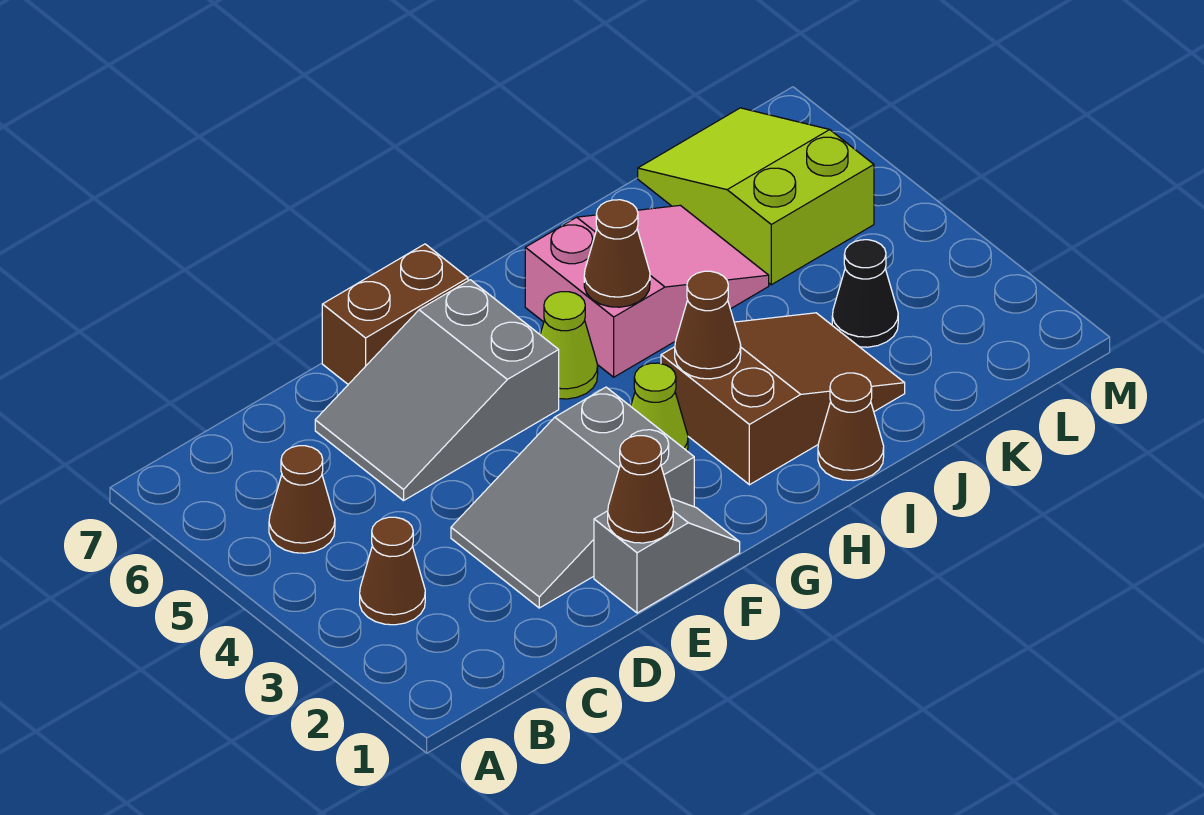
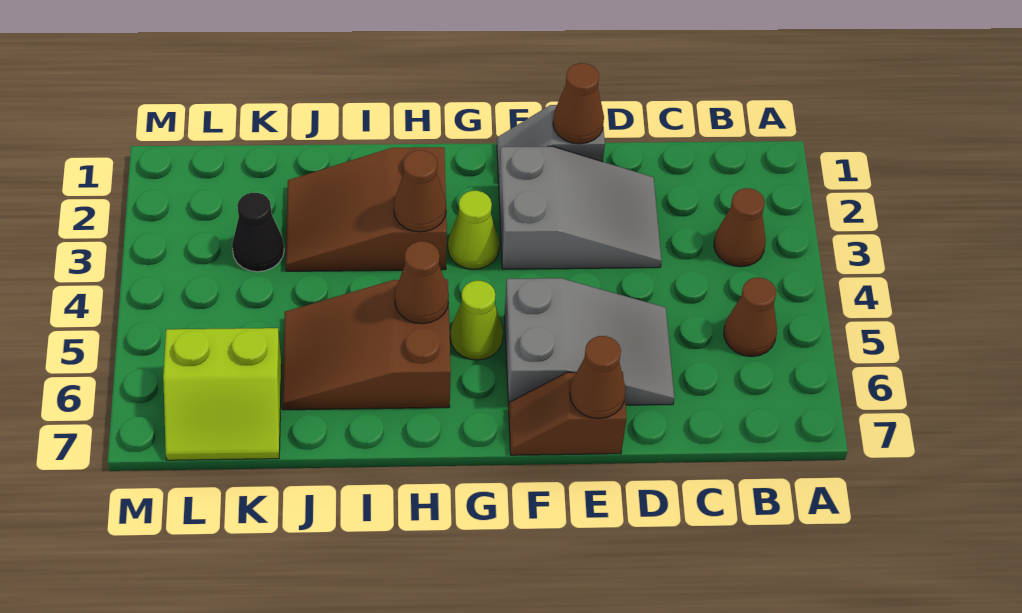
brown 1x2 brick [322,244,468,384] -> brown 1x2 slope [509,372,627,455]
pink 2x3 slope [525,205,769,377] -> brown 2x3 slope [283,279,451,410]
brown 1x1 cone [818,373,884,481] -> brown 1x1 cone moved to [570,336,626,418]
lime 2x3 slope [638,108,874,285] -> lime 2x2 slope [163,328,281,460]

